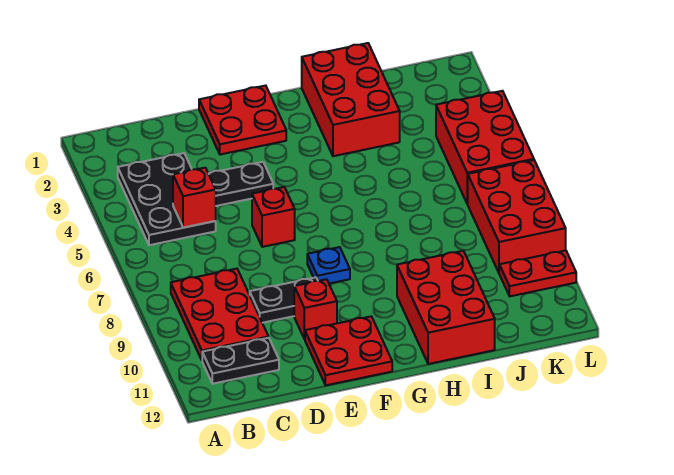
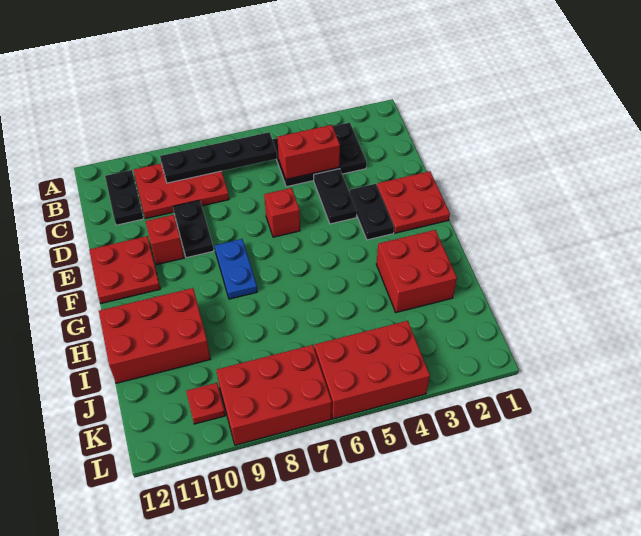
none -> black 1x4 plate [160,132,277,183]
red 1x1 brick [173,168,216,228] -> red 1x2 brick [277,125,340,179]
none -> black 1x2 plate [350,184,394,240]
blue 1x1 plate [307,247,350,284] -> blue 1x2 plate [214,239,257,299]
red 2x3 brick [302,43,400,156] -> red 2x2 brick [376,230,457,312]
red 1x2 plate [499,250,576,296] -> red 1x1 plate [186,383,225,424]

